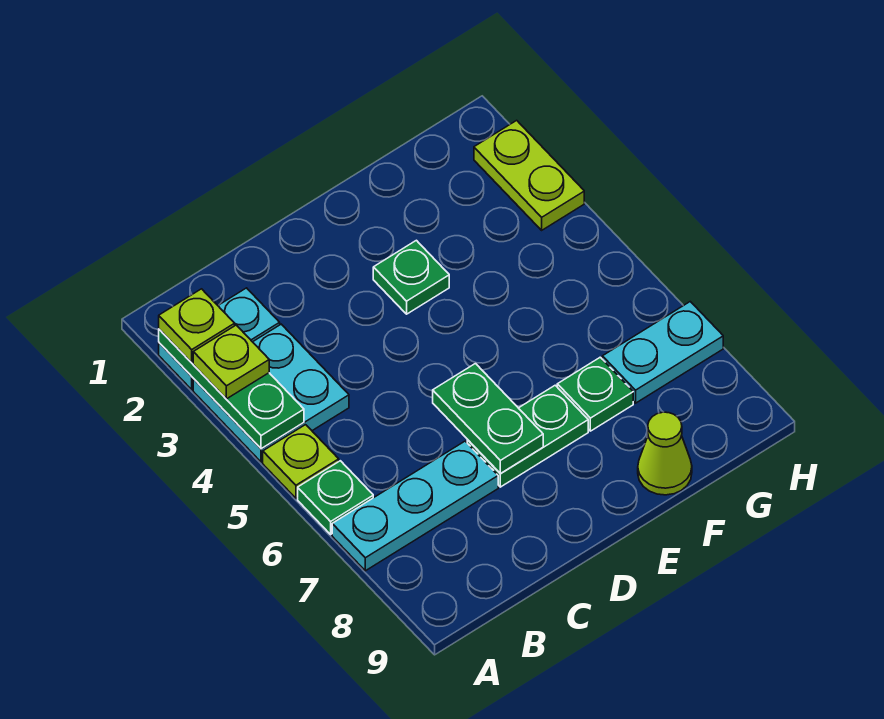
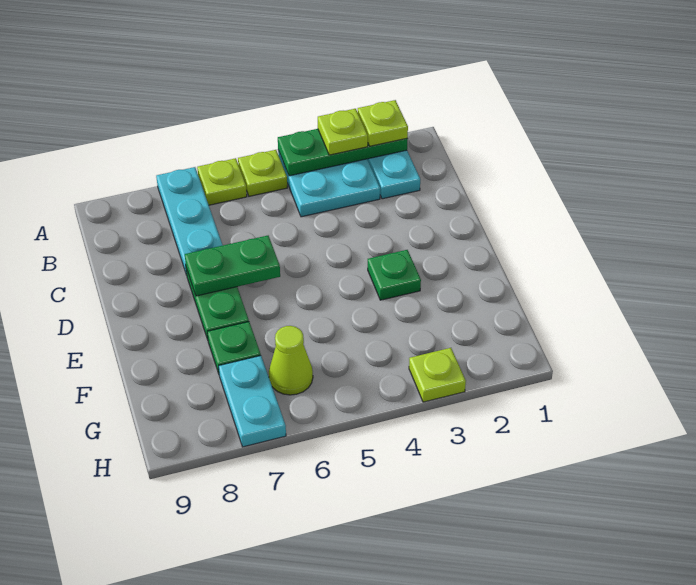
green 1x1 plate [298,461,373,534] -> lime 1x1 plate [197,158,247,205]
lime 1x1 cone [638,412,692,495] -> lime 1x1 cone moved to [269,326,313,395]
lime 1x2 plate [474,120,584,230] -> lime 1x1 plate [409,348,466,402]

